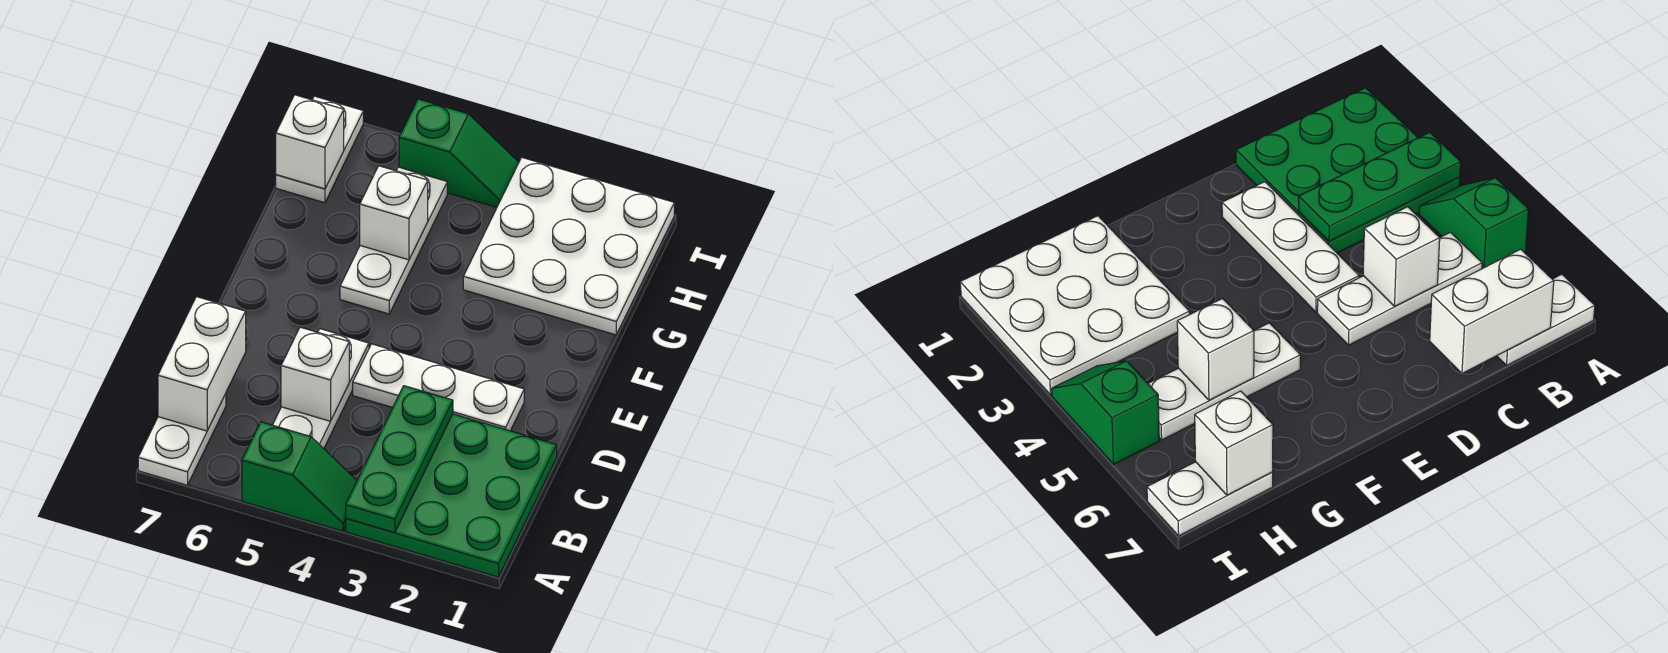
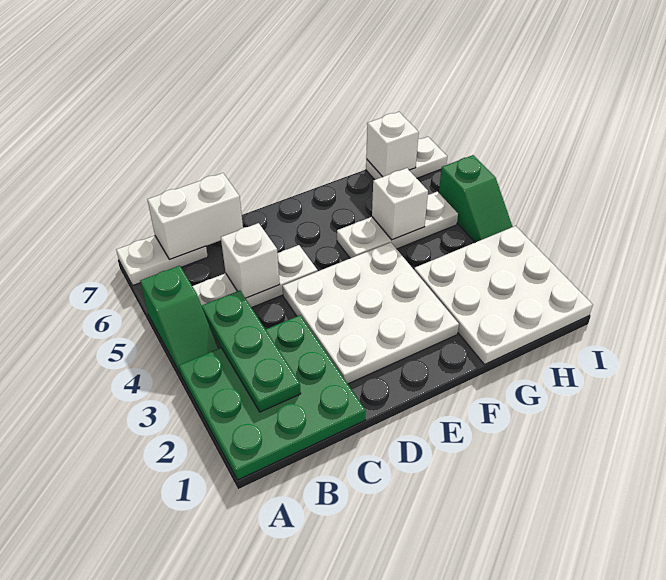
green 1x3 plate [346,386,453,533] -> green 1x3 plate turned to [202,291,301,412]
white 1x3 plate [353,344,524,431] -> white 3x3 plate [283,242,459,384]

